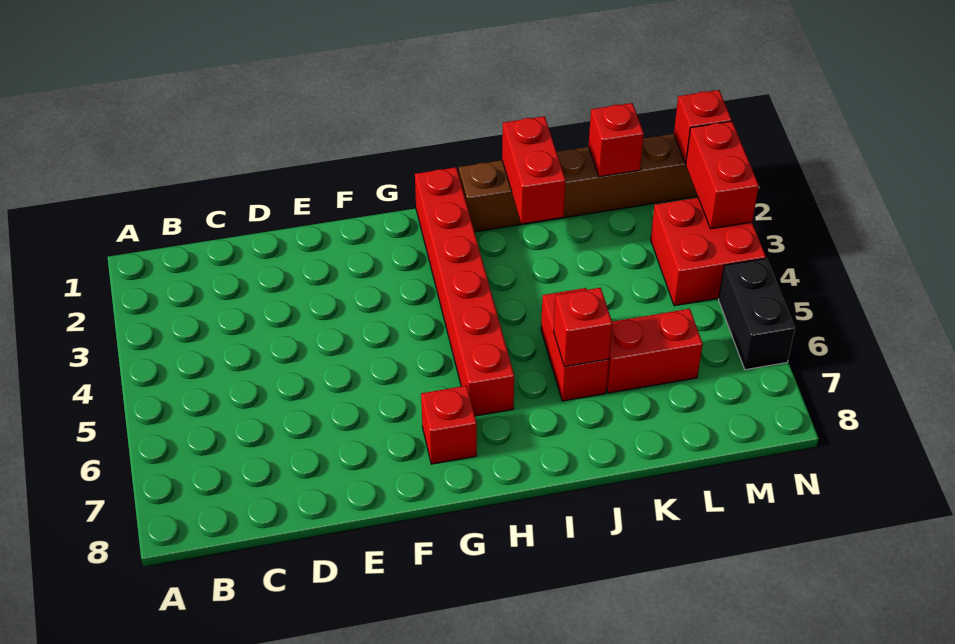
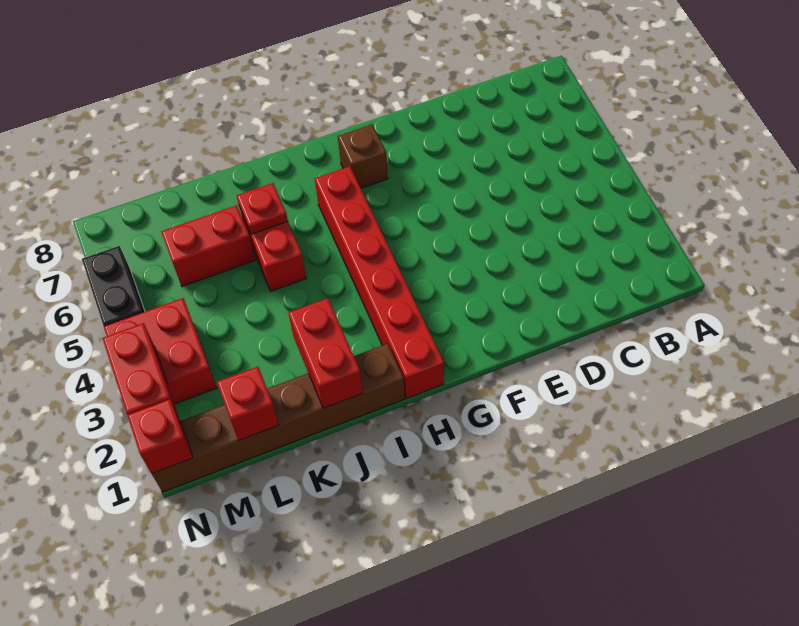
red 1x1 brick [421,386,477,464] -> brown 1x1 brick [338,125,388,188]
red 1x1 brick [554,288,613,367] -> red 1x1 plate [237,183,288,234]

